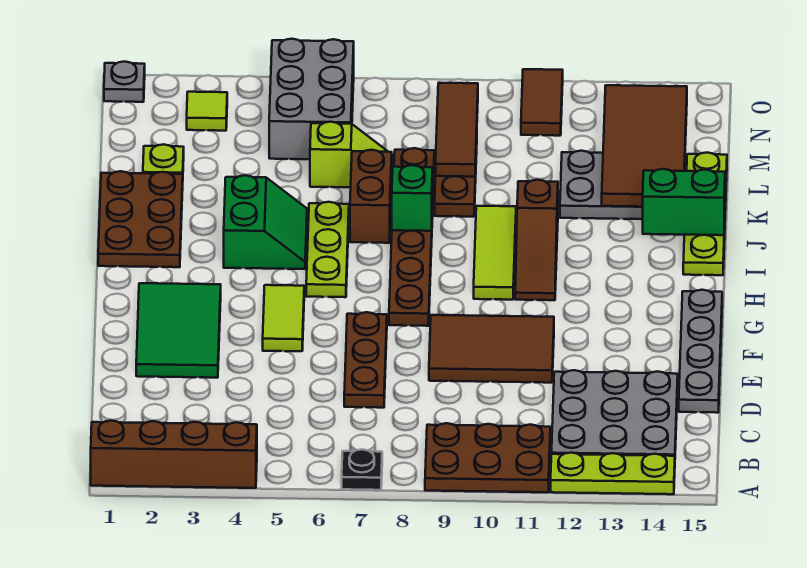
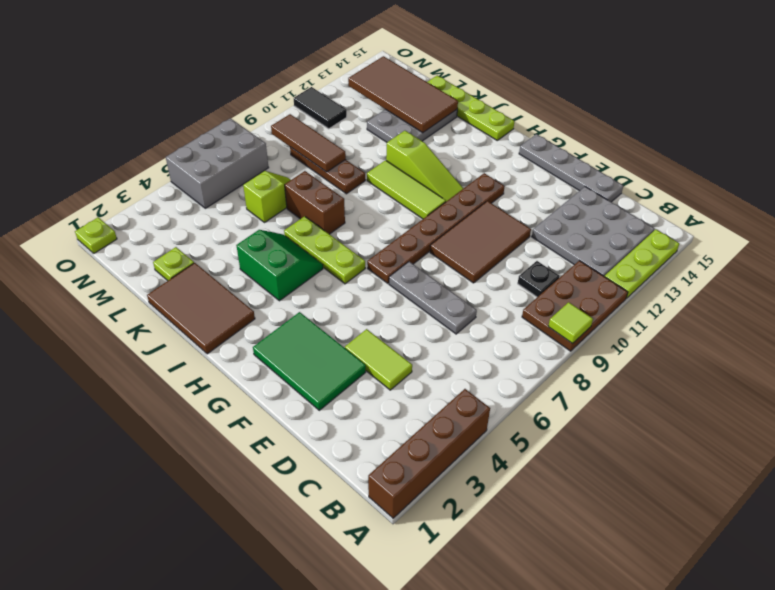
black 1x1 plate [342,449,382,490] -> black 1x1 plate moved to [518,261,560,297]
brown 1x3 plate [344,312,387,408] -> grey 1x3 plate [389,262,477,334]
lime 1x2 tile [263,285,304,351] -> lime 1x2 tile moved to [345,329,412,390]
brown 1x6 plate [389,148,434,326] -> brown 1x6 plate turned to [367,173,505,283]
brown 1x3 slope [515,180,558,300] -> lime 1x3 slope [386,131,464,201]
brown 2x3 plate [98,171,183,267] -> brown 2x3 tile [147,263,255,354]
green 1x1 brick [392,165,433,231] -> none
green 1x2 brick [643,169,725,235] -> none
grey 2x3 brick [269,39,354,159] -> grey 2x3 brick turned to [166,118,269,208]
lime 1x1 tile [187,92,227,131] -> lime 1x1 tile moved to [548,302,593,344]
brown 1x2 tile [521,69,563,136] -> black 1x2 tile [294,87,347,129]
grey 1x1 plate [104,62,145,102] -> lime 1x1 plate [75,217,117,253]

